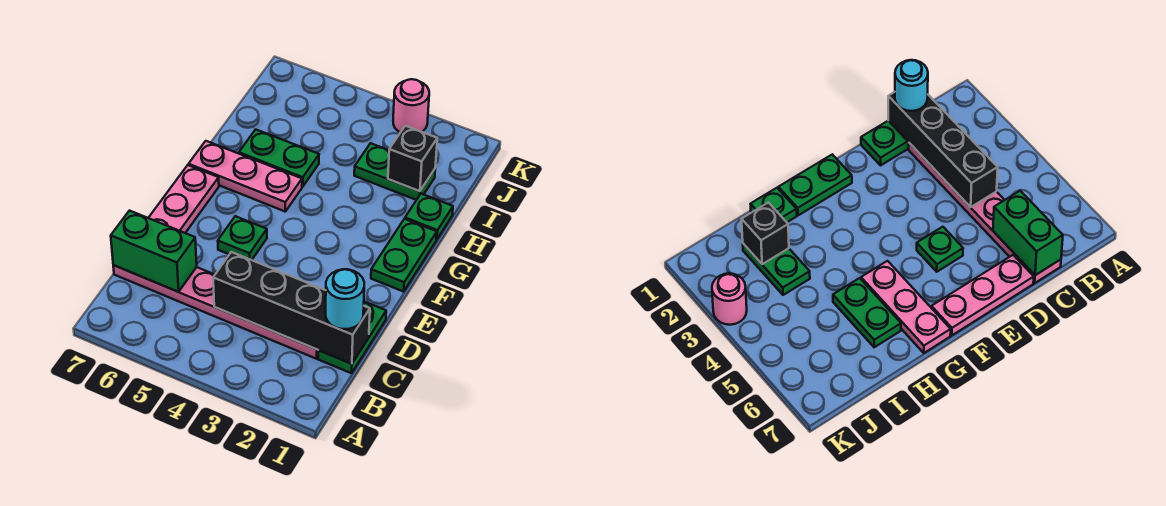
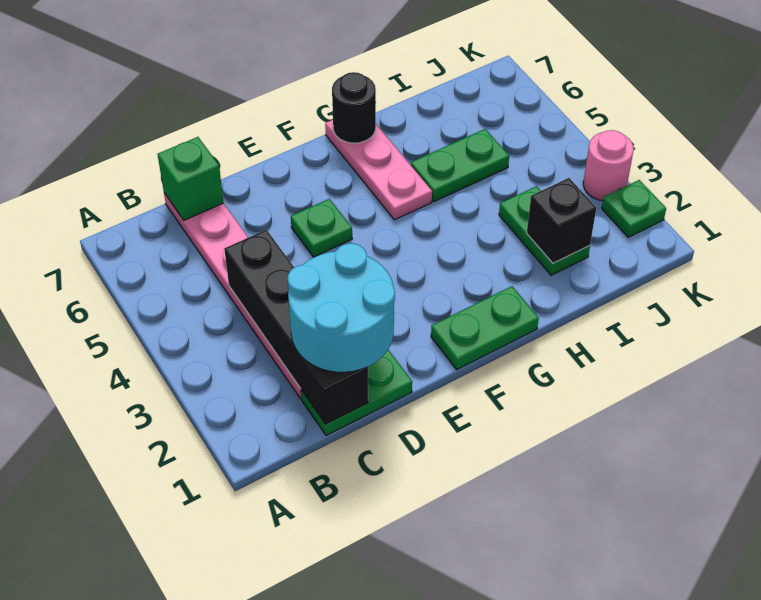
cyan 1x1 round brick [326,269,364,329] -> cyan 2x2 round brick [288,243,395,372]
green 1x2 brick [111,211,197,292] -> green 1x1 brick [158,137,224,220]
pink 1x3 plate [149,165,219,233] -> none
none -> black 1x1 round brick [332,72,376,143]
green 1x1 plate [405,194,453,240] -> green 1x1 plate moved to [602,180,666,237]
green 1x2 plate [239,129,319,187] -> green 1x2 plate turned to [411,129,509,202]

